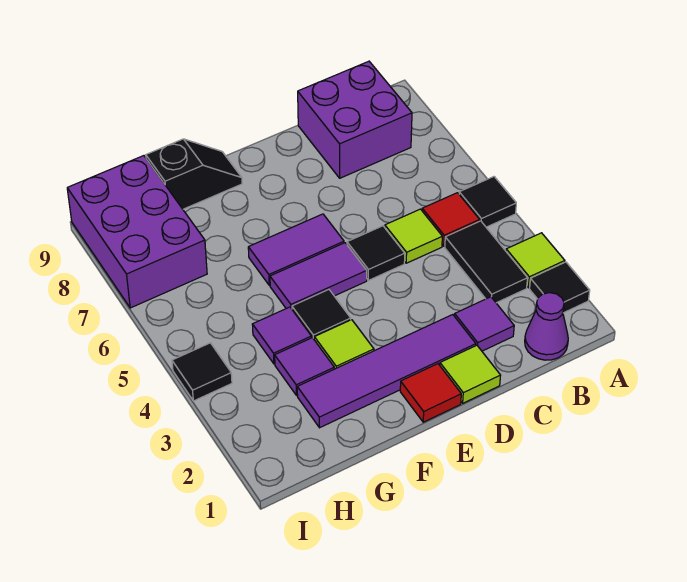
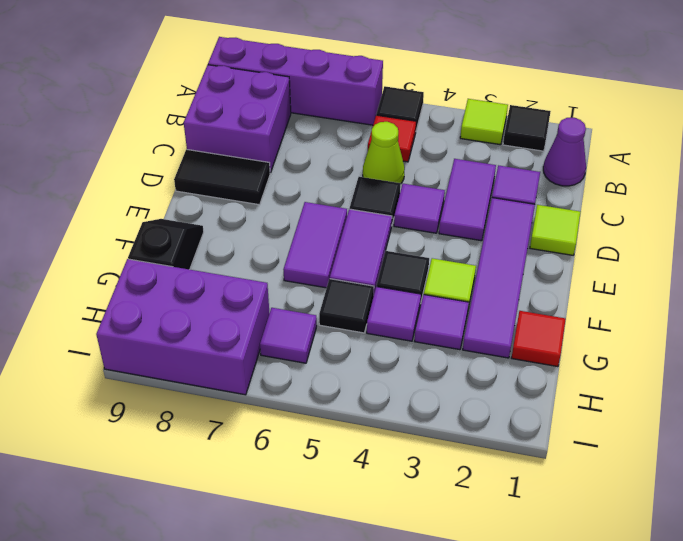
none -> purple 1x4 brick [208,37,383,125]
black 1x2 tile [445,221,528,303] -> black 1x2 tile moved to [174,149,270,205]
none -> purple 1x2 tile [439,159,496,241]
lime 1x1 tile [385,209,442,263] -> lime 1x1 cone [363,122,405,184]
none -> purple 1x1 tile [394,184,445,233]
red 1x1 tile [400,364,461,422] -> red 1x1 tile moved to [512,311,566,367]
none -> purple 1x1 tile [260,308,317,363]
black 1x1 tile [172,343,232,401] -> black 1x1 tile moved to [319,279,374,333]

